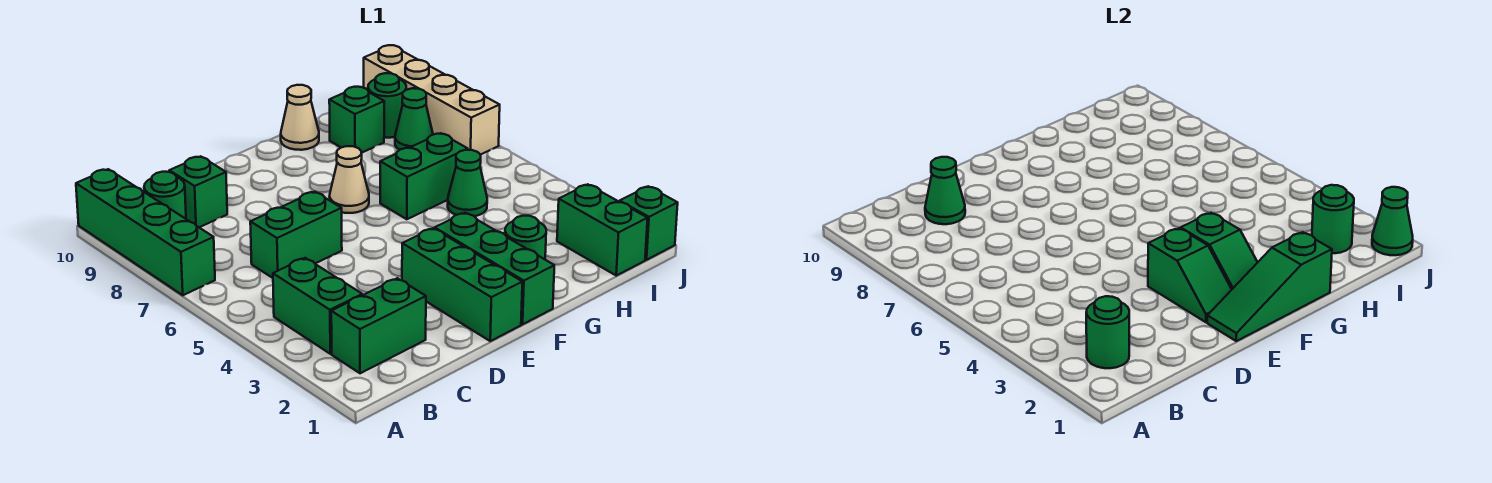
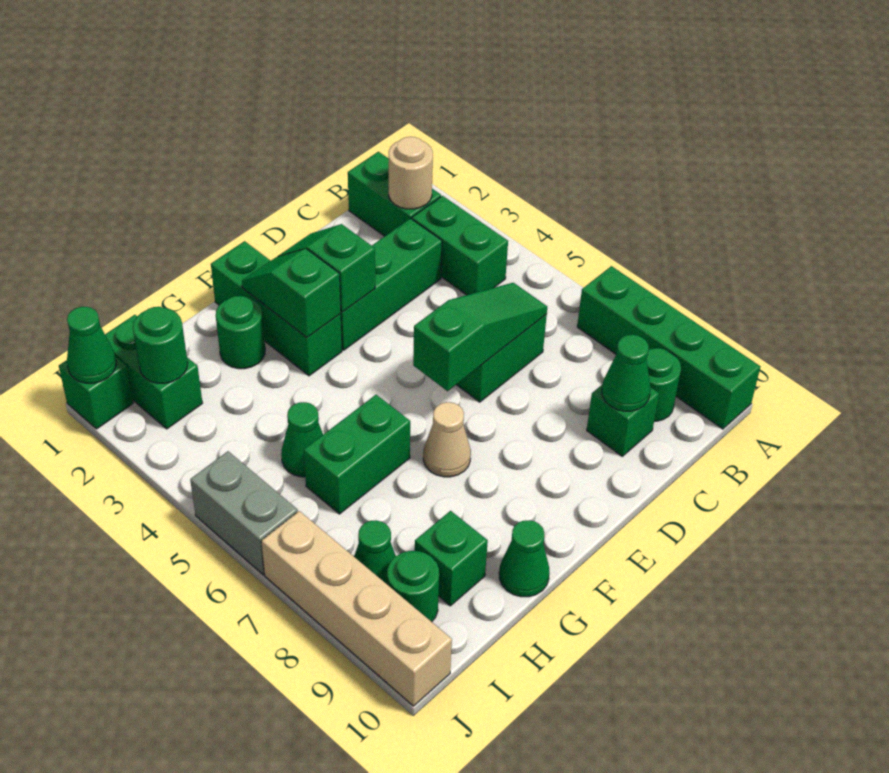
green 1x2 brick [331,278,426,373] -> green 1x2 brick turned to [348,152,441,236]
green 1x1 round brick [1086,296,1129,368] -> tan 1x1 round brick [389,137,433,209]
green 1x3 brick [402,228,522,341] -> green 1x3 brick turned to [341,218,442,350]
green 1x3 slope [1207,232,1332,341] -> green 1x3 slope moved to [413,283,547,391]
tan 1x1 cone [281,85,319,150] -> green 1x1 cone [499,520,550,597]
none -> grey 1x2 brick [190,451,298,575]

